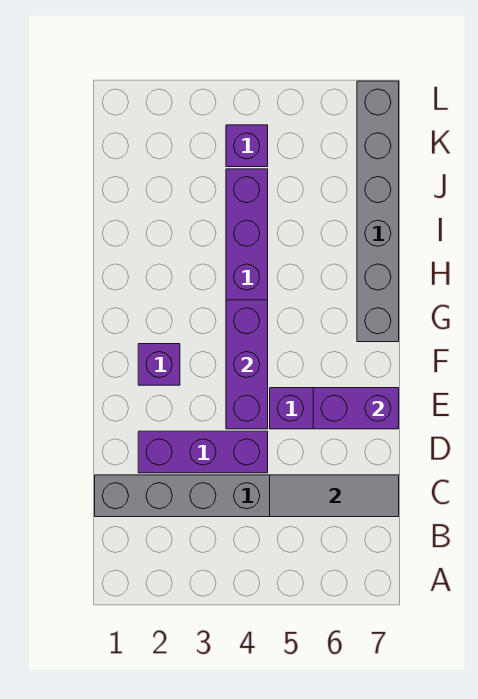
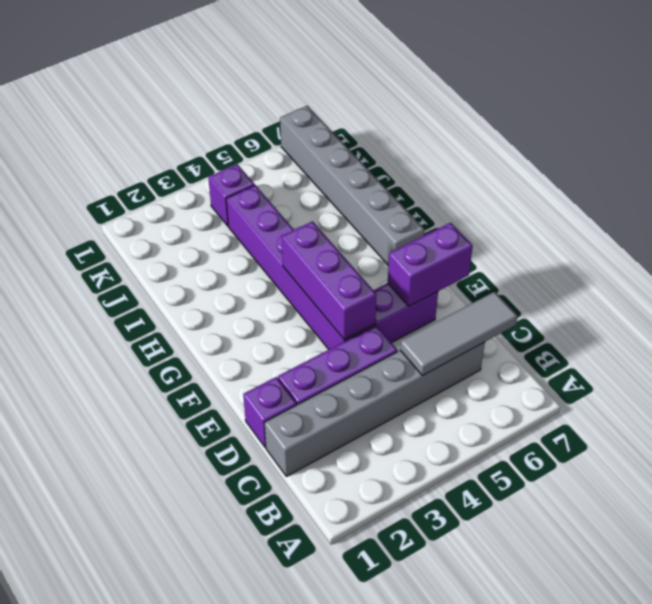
purple 1x1 brick [138,344,180,385] -> purple 1x1 brick moved to [243,377,297,448]

